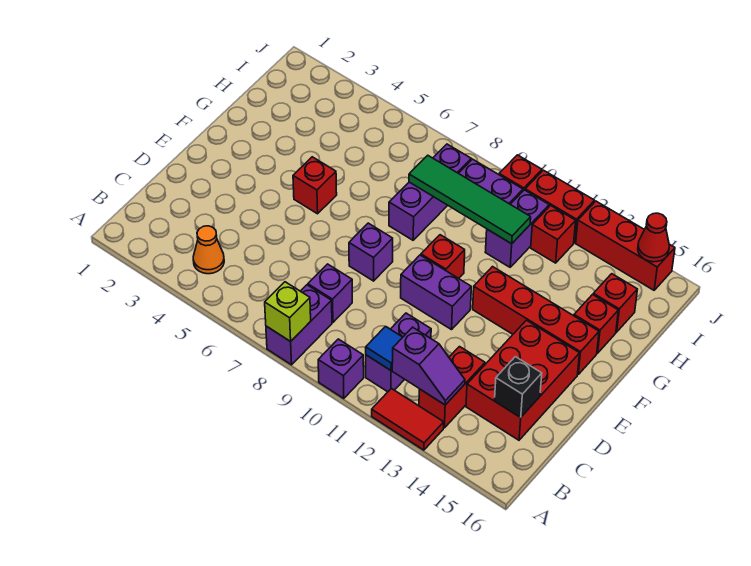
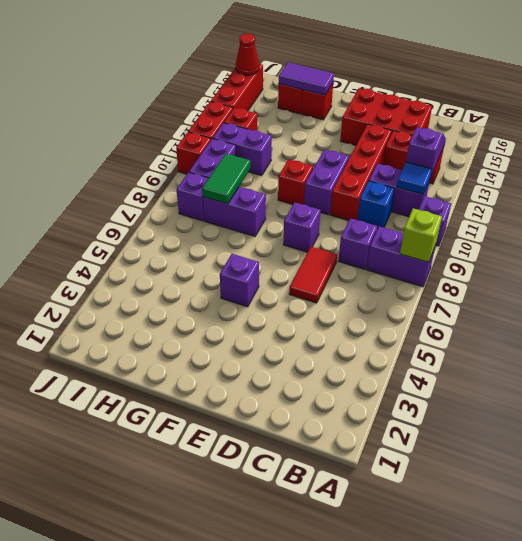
red 1x2 tile [372,388,444,450] -> red 1x2 tile moved to [289,247,337,303]
orange 1x1 cone [193,226,224,274] -> none
none -> blue 1x1 brick [357,181,395,229]
black 1x1 brick [495,357,542,417] -> none
red 1x1 brick [293,157,337,214] -> purple 1x1 brick [220,254,259,307]
red 1x4 brick [473,267,599,374] -> red 1x4 brick moved to [330,124,392,220]
none -> purple 1x2 tile [278,62,334,95]
green 1x4 tile [409,155,531,244] -> green 1x2 tile [202,154,250,204]

